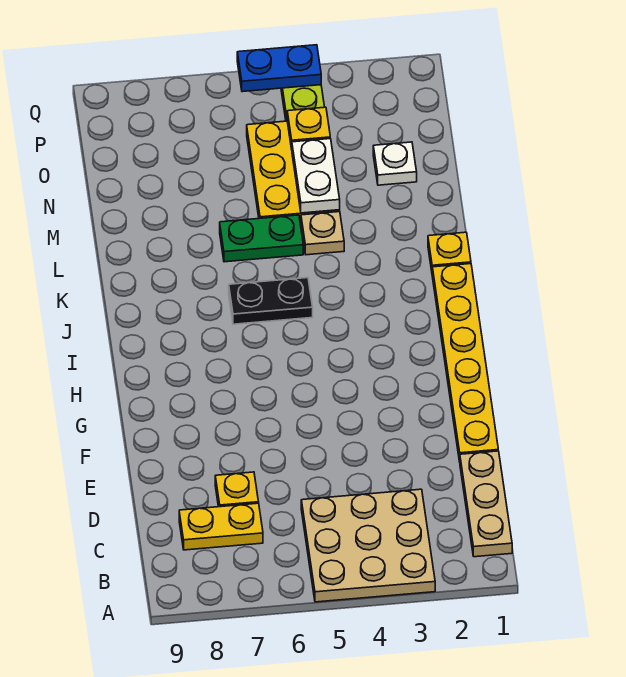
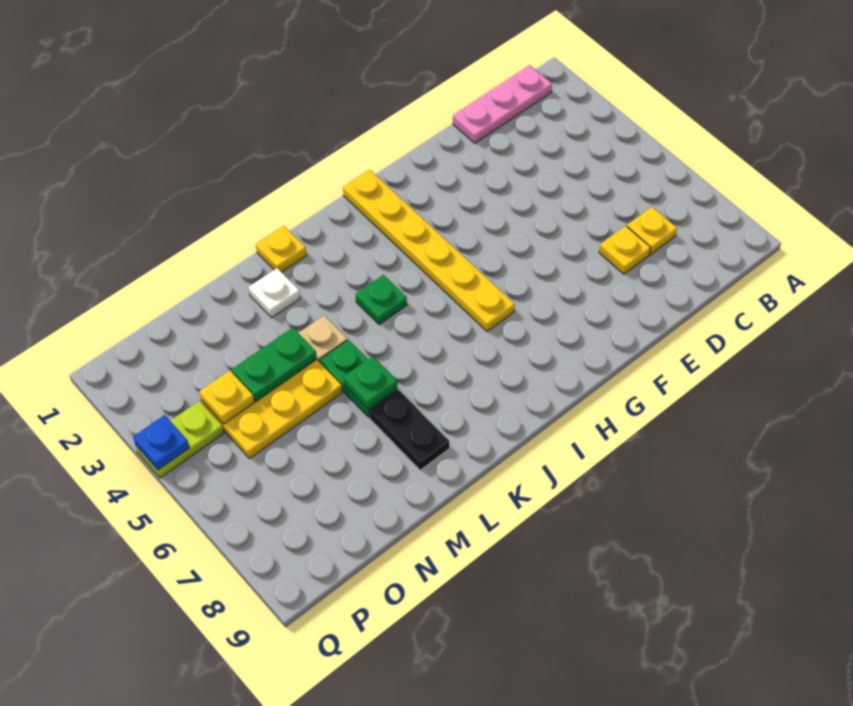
tan 3x3 plate [301,489,435,602] -> none
tan 1x3 plate [460,451,512,557] -> pink 1x3 plate [453,65,552,143]
yellow 1x2 plate [179,503,263,550] -> yellow 1x1 plate [627,207,677,255]
yellow 1x6 plate [432,264,498,462] -> yellow 1x6 plate turned to [343,170,515,332]
none -> green 1x1 plate [356,275,407,325]
black 1x2 plate [229,278,313,324] -> black 1x2 plate moved to [369,390,449,470]
none -> green 1x1 plate [344,356,397,409]
white 1x2 plate [292,139,340,213] -> green 1x2 plate [232,328,317,402]
white 1x1 plate [373,142,417,185] -> white 1x1 plate moved to [248,268,300,318]
blue 1x2 plate [237,45,321,92] -> blue 1x1 plate [133,415,189,470]

